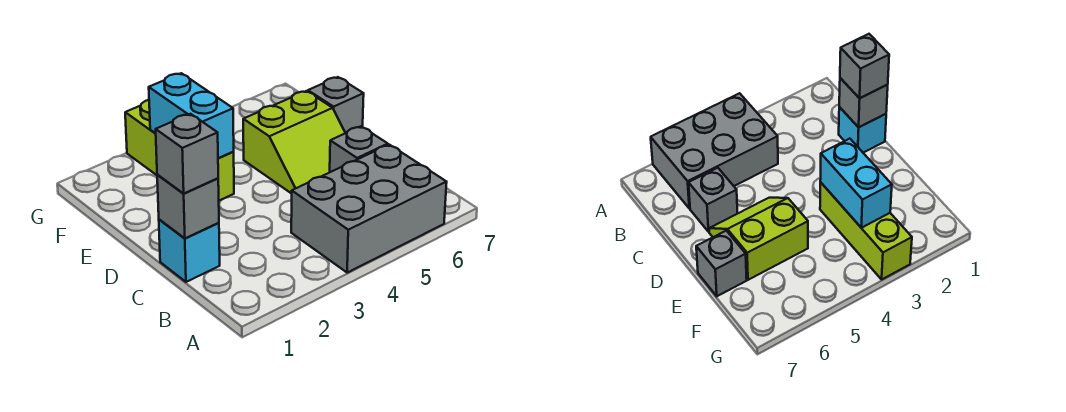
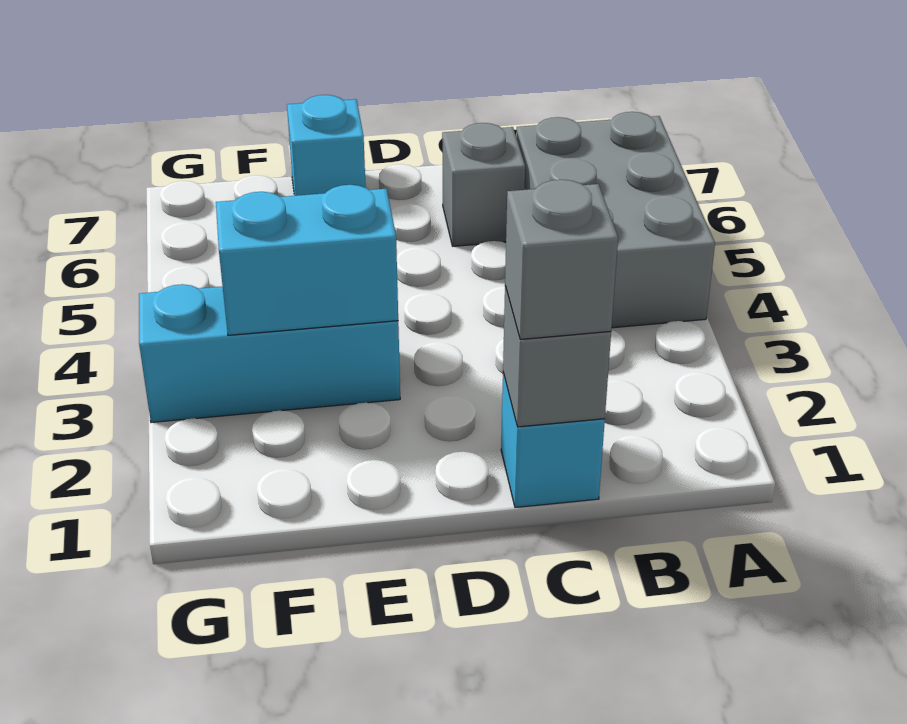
lime 2x2 slope [243,91,345,194] -> none
lime 1x3 brick [125,100,234,201] -> cyan 1x3 brick [139,284,400,422]
grey 1x1 brick [308,77,364,133] -> cyan 1x1 brick [287,95,366,196]

